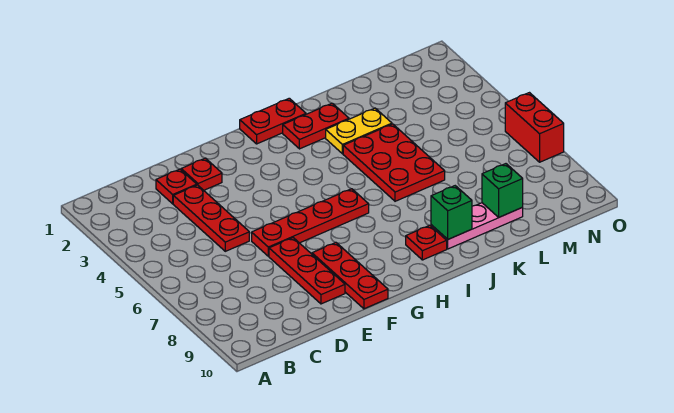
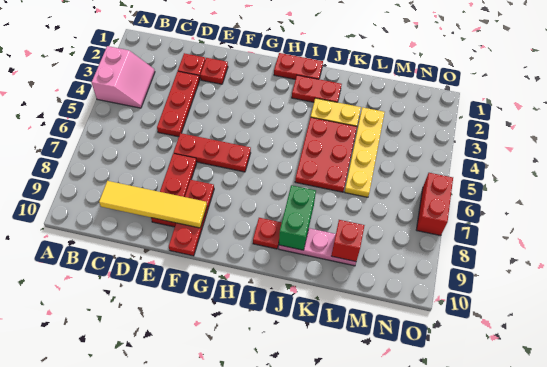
none -> pink 2x2 slope [92,46,155,108]
none -> yellow 1x4 tile [99,181,207,228]
red 1x4 plate [252,189,369,256] -> red 1x3 plate [174,133,251,172]
green 1x1 brick [431,186,472,239] -> green 1x2 brick [279,185,316,250]
none -> yellow 1x4 plate [345,107,385,197]
green 1x1 brick [482,164,523,217] -> red 1x1 brick [331,220,365,262]

